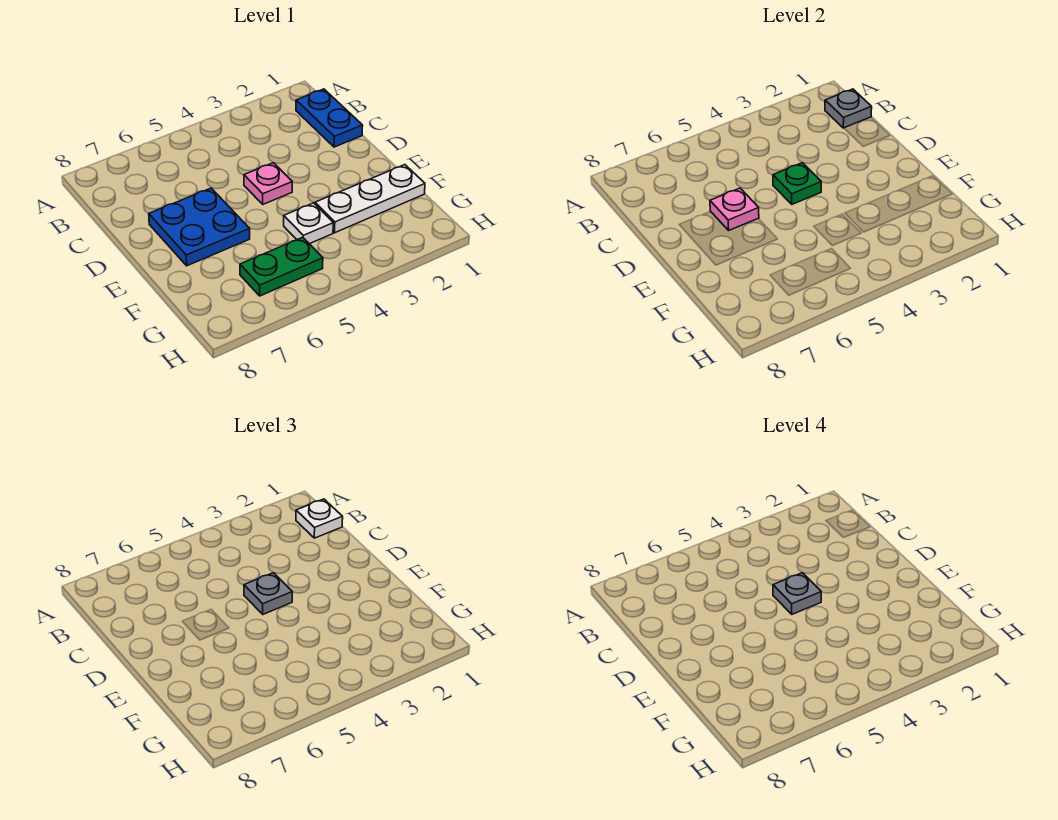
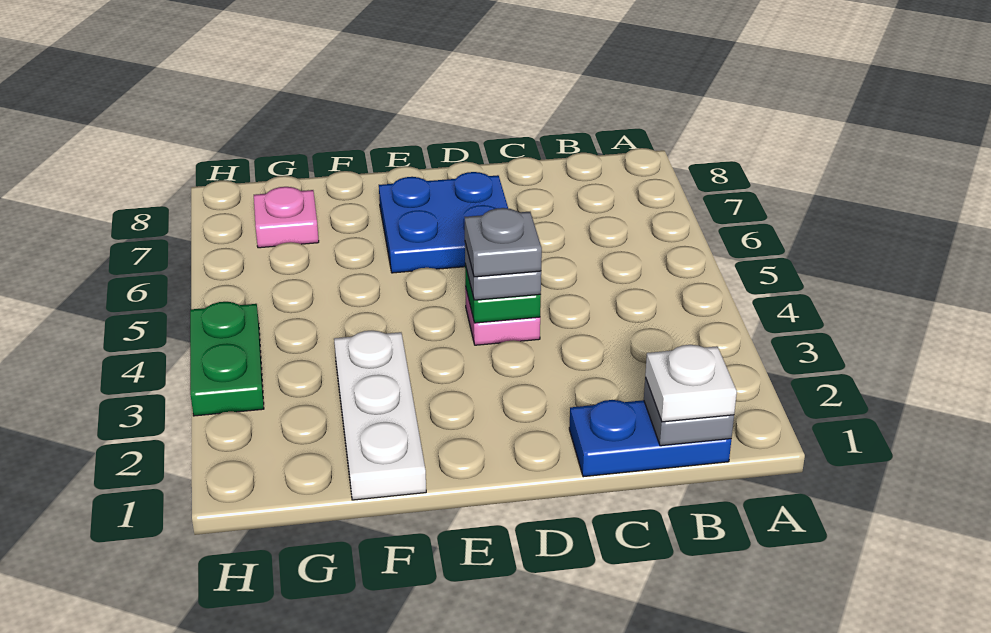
pink 1x1 plate [710,188,759,230] -> pink 1x1 plate moved to [254,187,319,248]
white 1x1 plate [284,203,333,244] -> none
green 1x2 plate [240,237,323,296] -> green 1x2 plate moved to [190,302,264,416]

